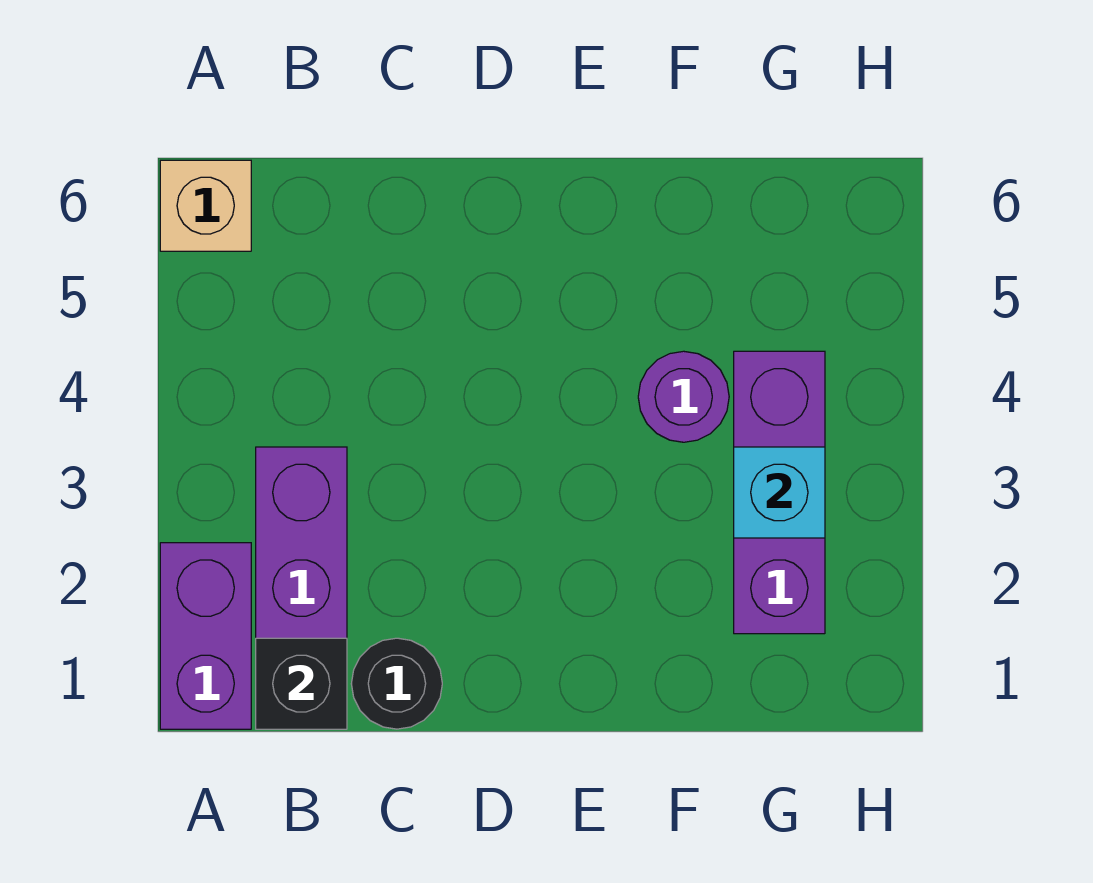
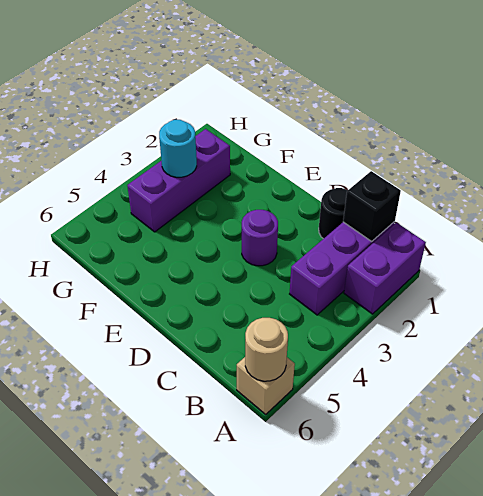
none -> tan 1x1 round brick [245,318,288,381]
purple 1x1 round brick [638,351,729,442] -> purple 1x1 round brick moved to [242,210,278,266]
cyan 1x1 brick [734,447,825,538] -> cyan 1x1 round brick [159,120,197,177]

